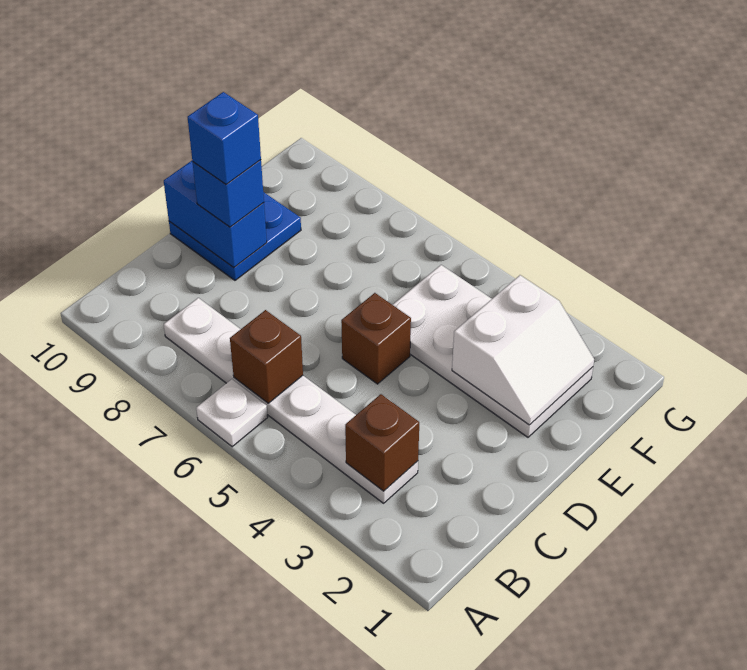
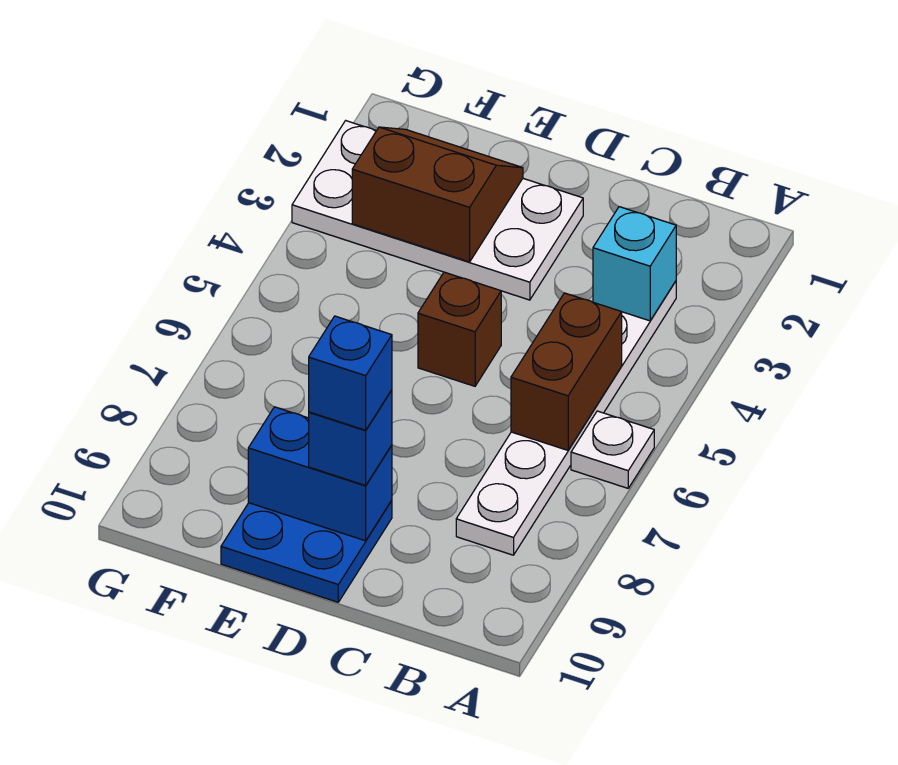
brown 1x1 brick [345,394,419,491] -> cyan 1x1 brick [593,207,676,321]
brown 1x1 brick [230,310,303,403] -> brown 1x2 brick [511,293,622,450]
blue 1x2 brick [164,161,267,268] -> blue 1x2 brick turned to [248,407,392,541]
white 2x4 plate [393,265,593,437] -> white 2x4 plate turned to [292,121,583,300]
white 2x2 slope [452,275,594,425] -> brown 2x2 slope [352,127,523,262]

